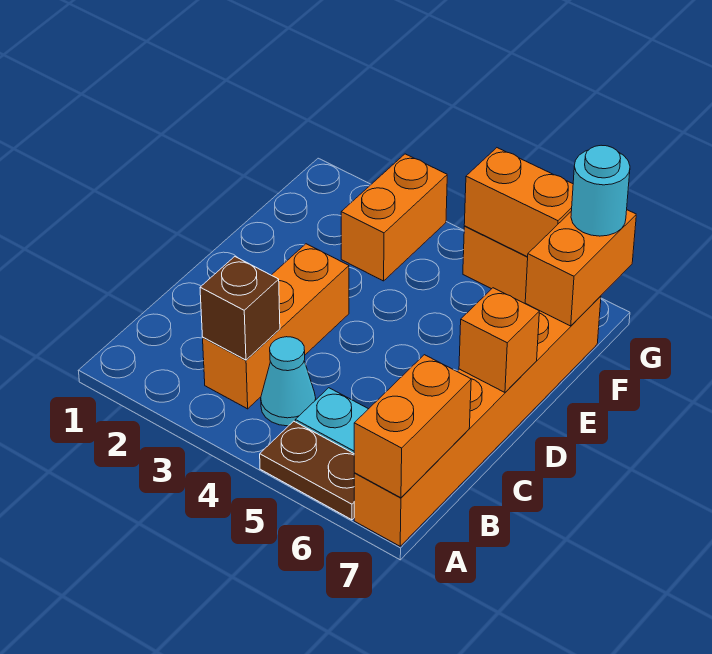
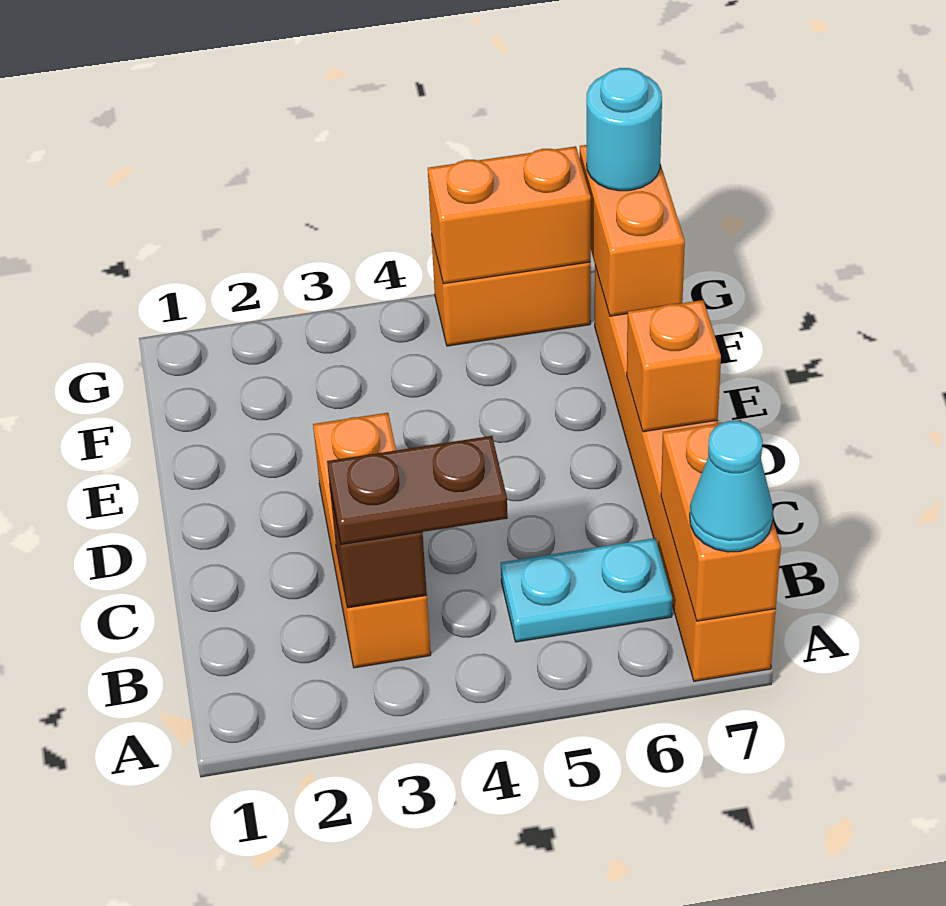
brown 1x2 plate [260,421,354,520] -> brown 1x2 plate moved to [327,436,508,544]
cyan 1x1 cone [261,337,316,426] -> cyan 1x1 cone moved to [690,421,773,552]
orange 1x2 brick [341,154,447,281] -> none

